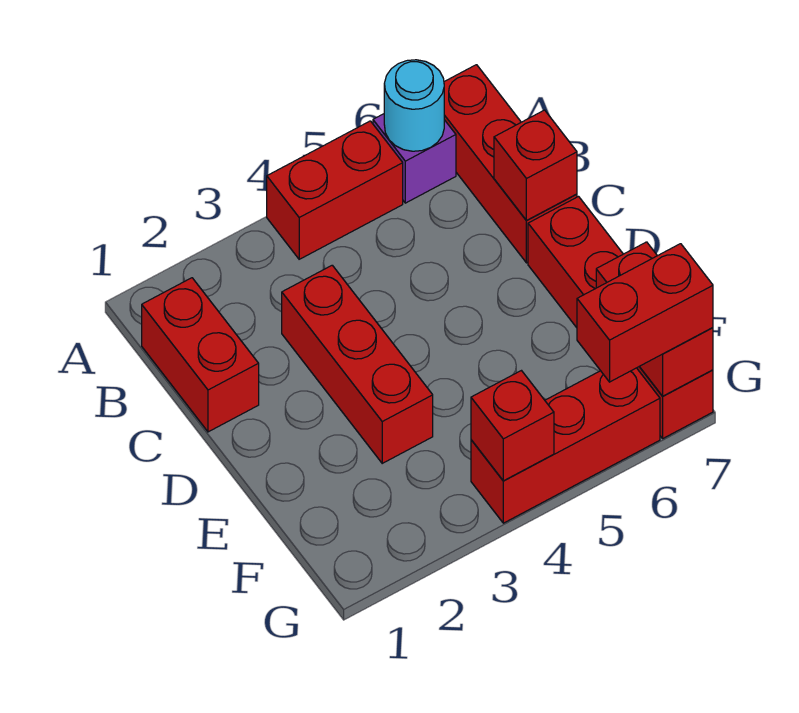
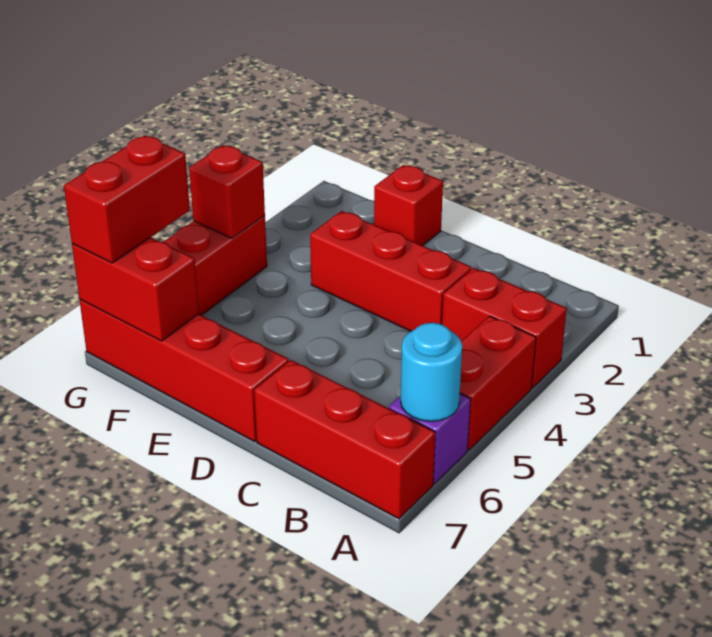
red 1x2 brick [142,278,259,432] -> red 1x2 brick moved to [442,268,567,388]
red 1x1 brick [494,110,577,220] -> red 1x1 brick moved to [374,165,443,246]

